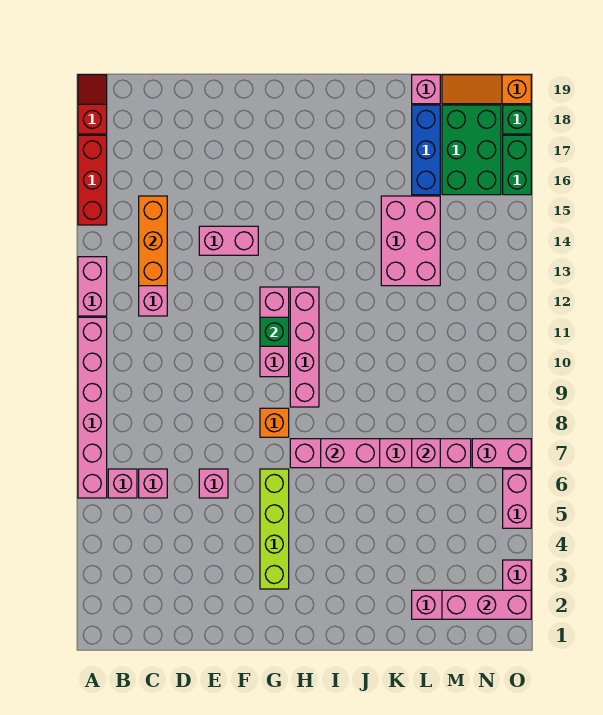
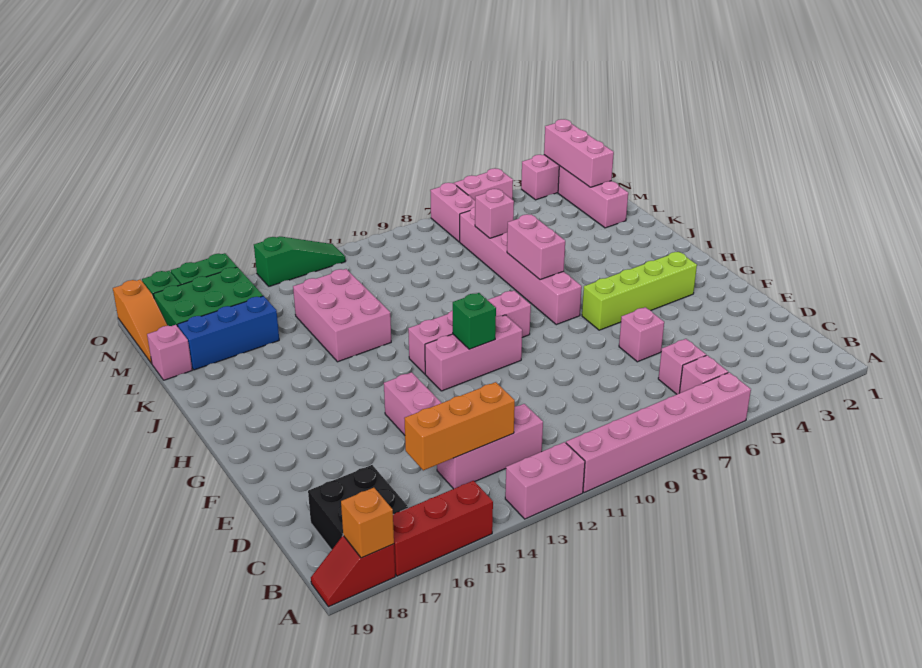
none -> black 2x2 brick [308,465,408,550]
orange 1x1 brick [260,408,289,437] -> orange 1x1 brick moved to [341,488,394,558]
pink 2x3 brick [381,196,440,286] -> pink 2x3 brick turned to [293,269,391,362]
none -> green 1x3 slope [254,236,346,286]

